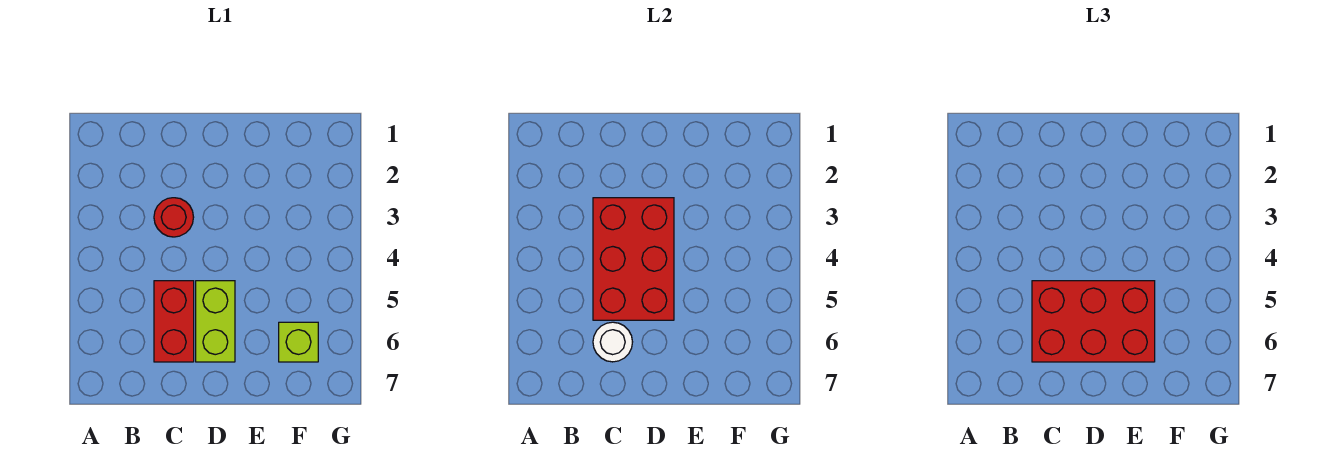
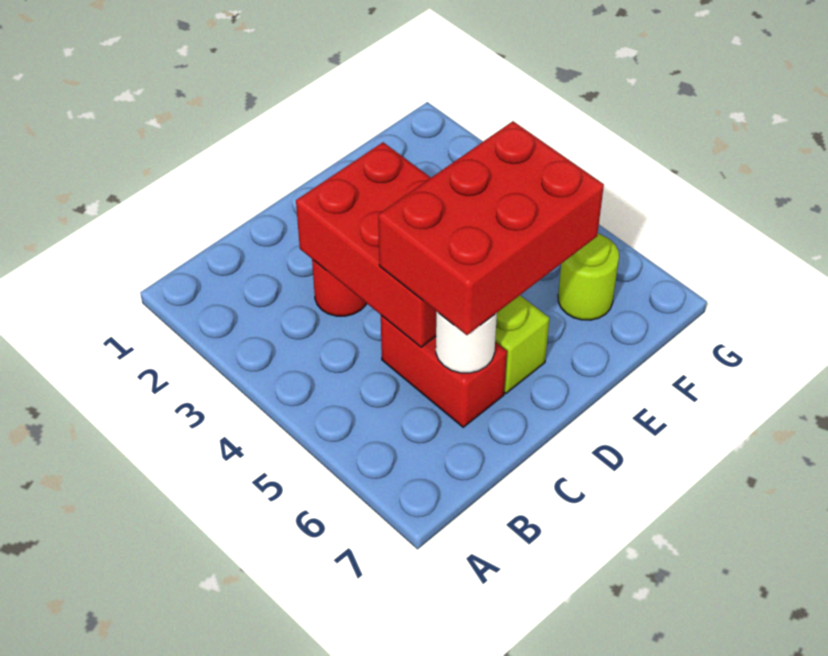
lime 1x1 brick [279,322,318,362] -> lime 1x1 round brick [558,233,619,320]

